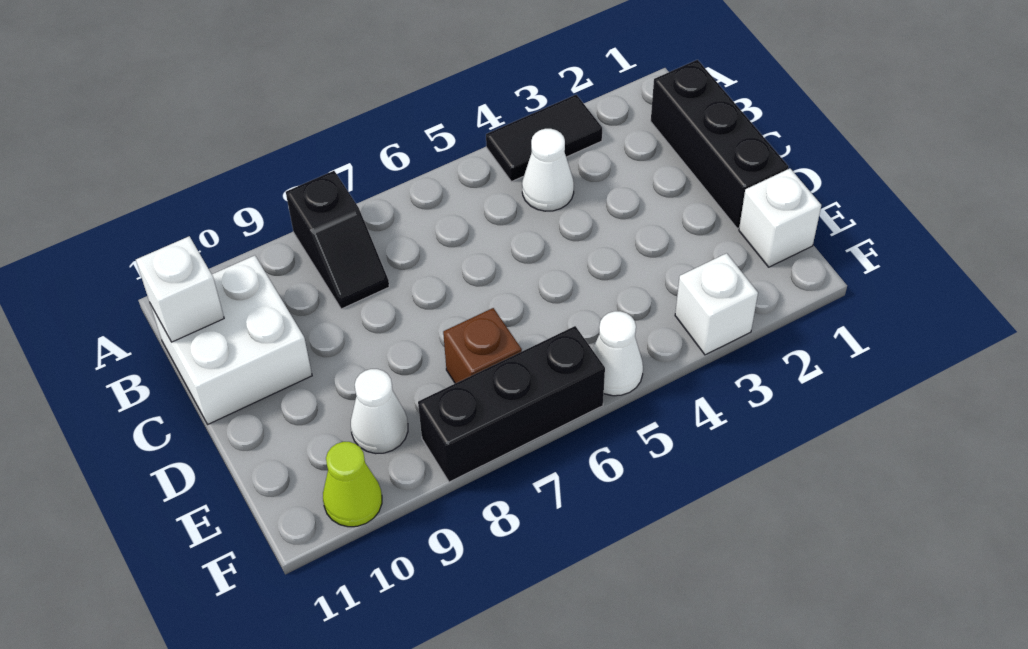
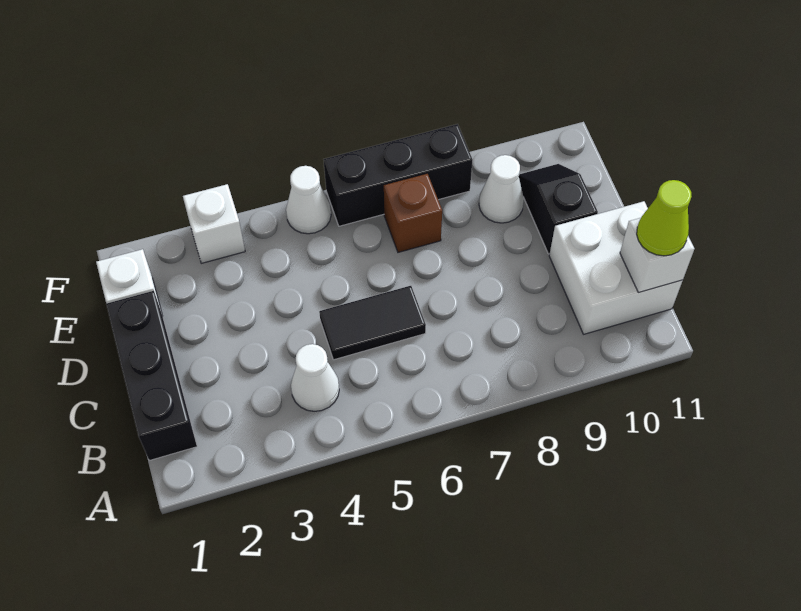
black 1x2 tile [486,95,602,182] -> black 1x2 tile moved to [319,286,426,360]
black 1x2 slope [286,171,389,309] -> black 1x2 slope moved to [519,164,598,254]
lime 1x1 cone [323,442,382,527] -> lime 1x1 cone moved to [637,180,692,256]

